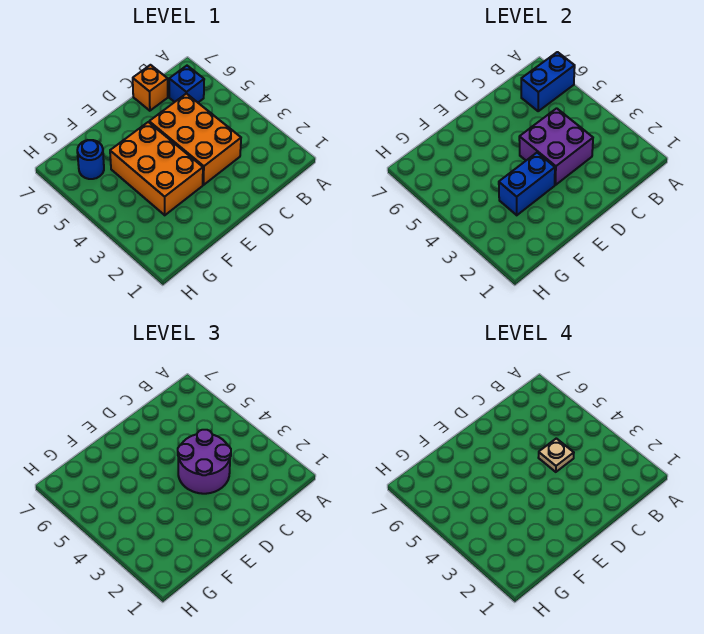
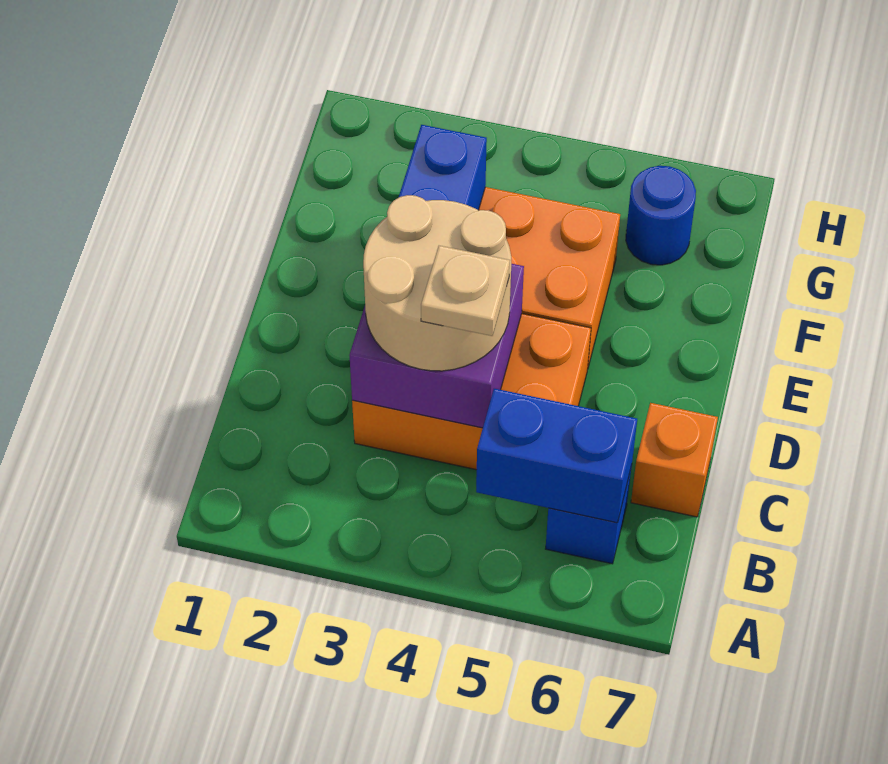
blue 1x2 brick [521,52,575,111] -> blue 1x2 brick turned to [476,389,637,523]
purple 2x2 round brick [178,430,231,494] -> tan 2x2 round brick [363,195,511,371]

